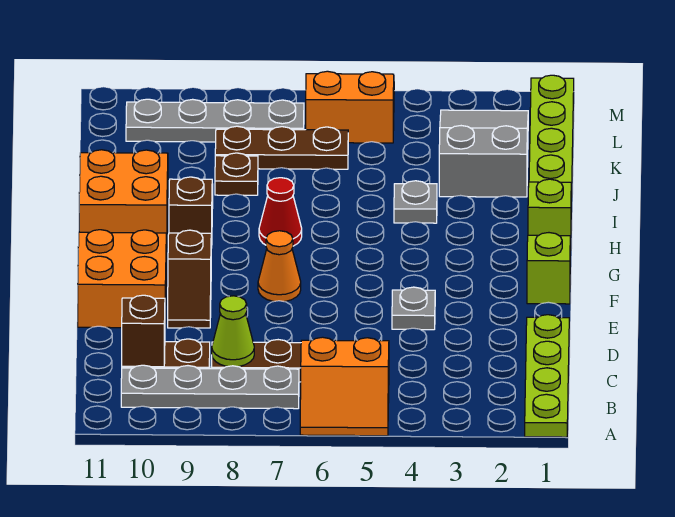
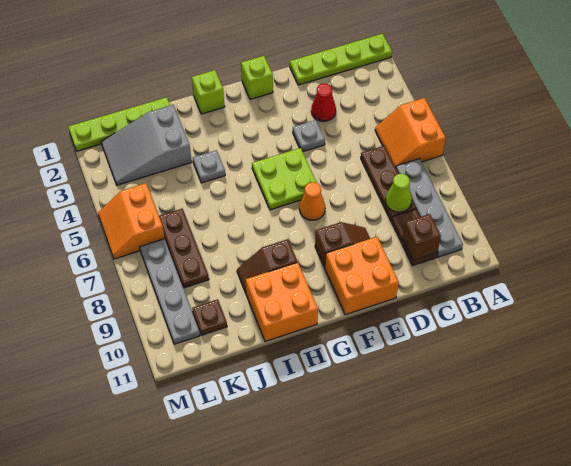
orange 2x2 slope [300,337,389,436] -> orange 2x2 slope turned to [375,98,446,168]
none -> lime 2x2 plate [252,148,317,210]
red 1x1 cone [259,178,302,246] -> red 1x1 cone moved to [311,83,336,122]
brown 1x1 plate [215,153,258,195] -> brown 1x1 plate moved to [192,299,227,335]

